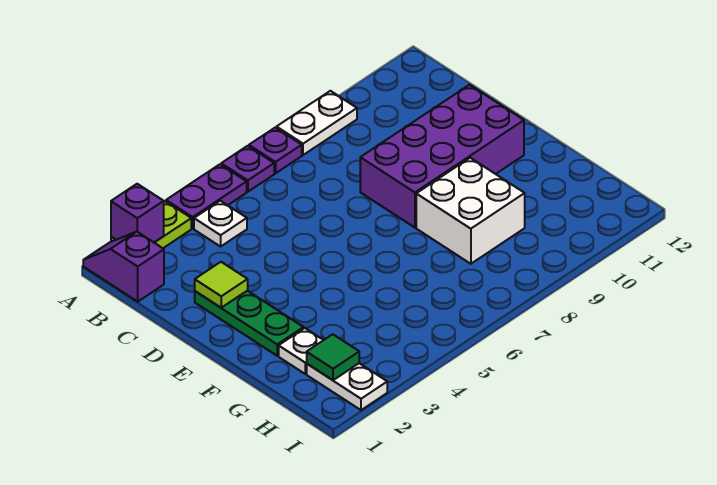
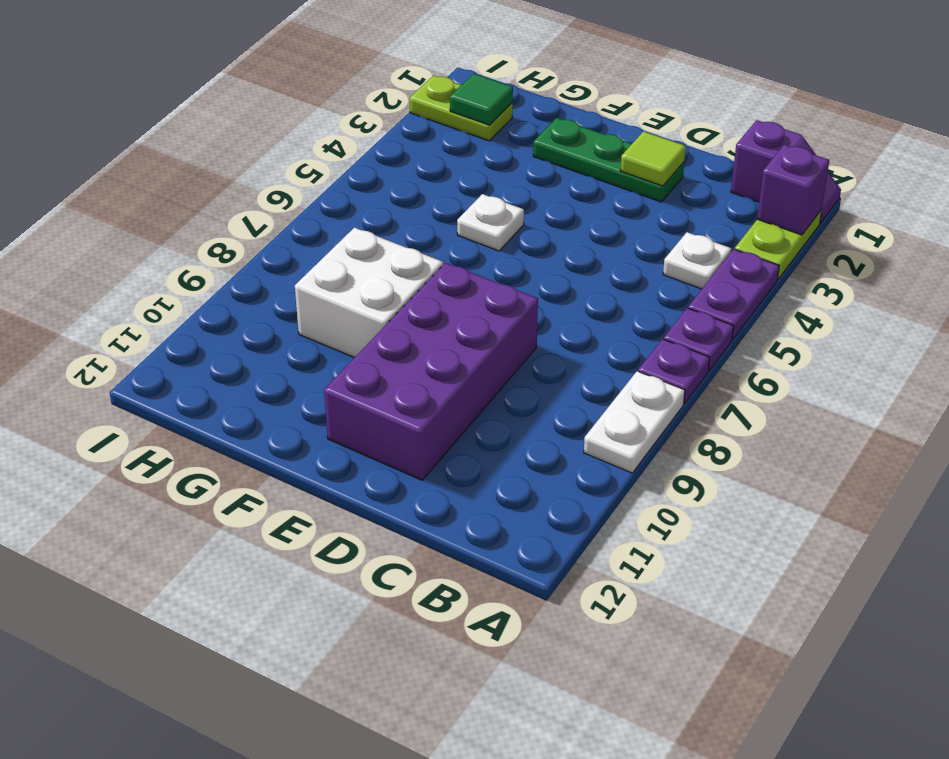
white 1x1 plate [279,328,323,374] -> white 1x1 plate moved to [457,194,524,251]
white 1x2 plate [307,363,387,410] -> lime 1x2 plate [410,76,513,141]

